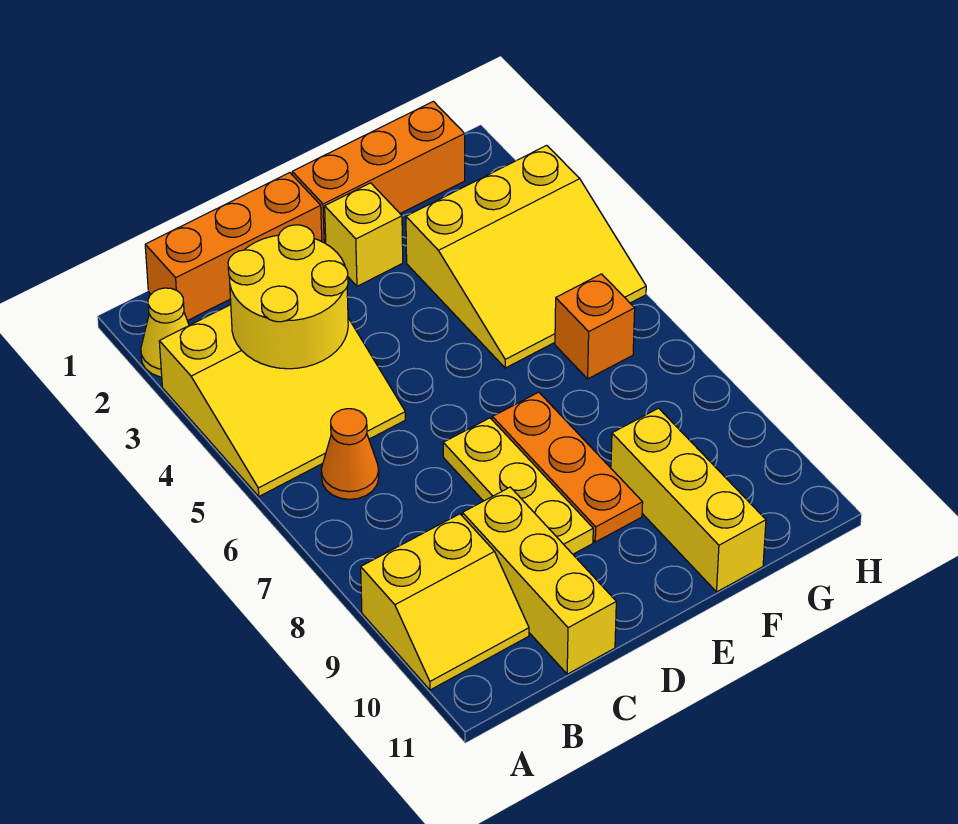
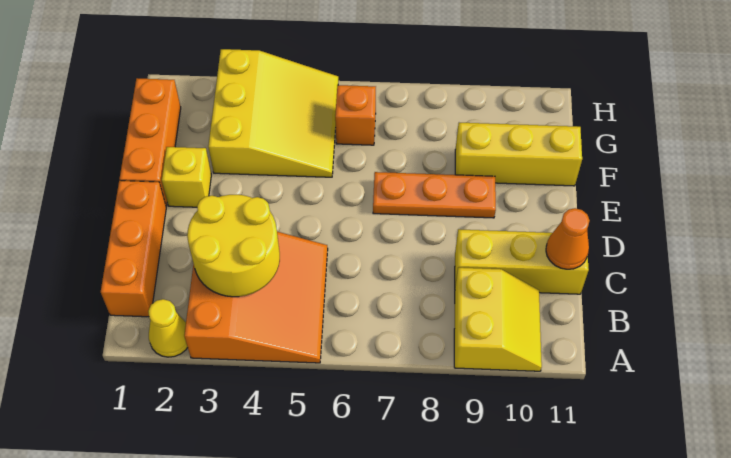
yellow 3x3 slope [159,305,405,496] -> orange 3x3 slope [184,232,328,363]
orange 1x1 cone [321,409,379,499] -> orange 1x1 cone moved to [546,208,590,269]
yellow 1x3 plate [443,418,593,554] -> none

